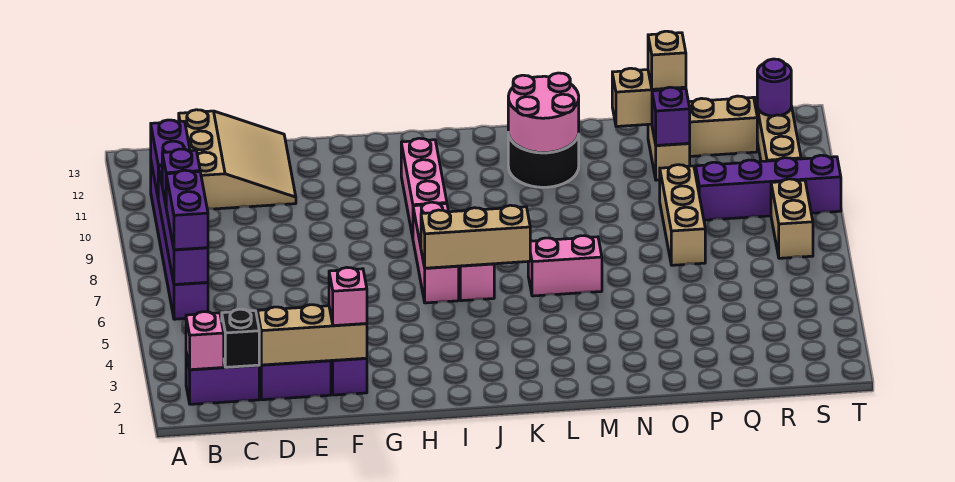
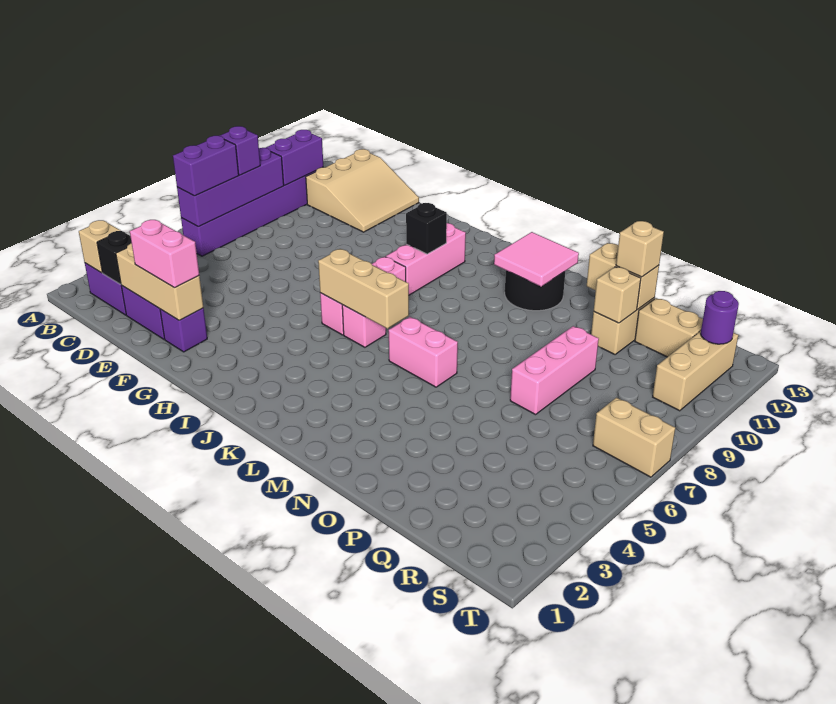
pink 1x1 brick [186,312,224,370] -> tan 1x1 brick [79,220,121,273]
pink 1x1 brick [329,268,367,326] -> pink 1x2 brick [130,220,199,288]
none -> black 1x1 brick [406,203,447,254]
pink 2x2 round brick [508,73,579,153] -> pink 2x2 tile [494,232,579,286]
tan 1x3 brick [660,165,705,265] -> pink 1x3 brick [510,326,599,415]
purple 1x1 brick [652,87,690,145] -> tan 1x1 brick [594,267,641,323]
purple 1x4 brick [696,155,841,220] -> none
tan 1x2 brick [771,179,813,258] -> tan 1x2 brick turned to [593,398,675,477]

